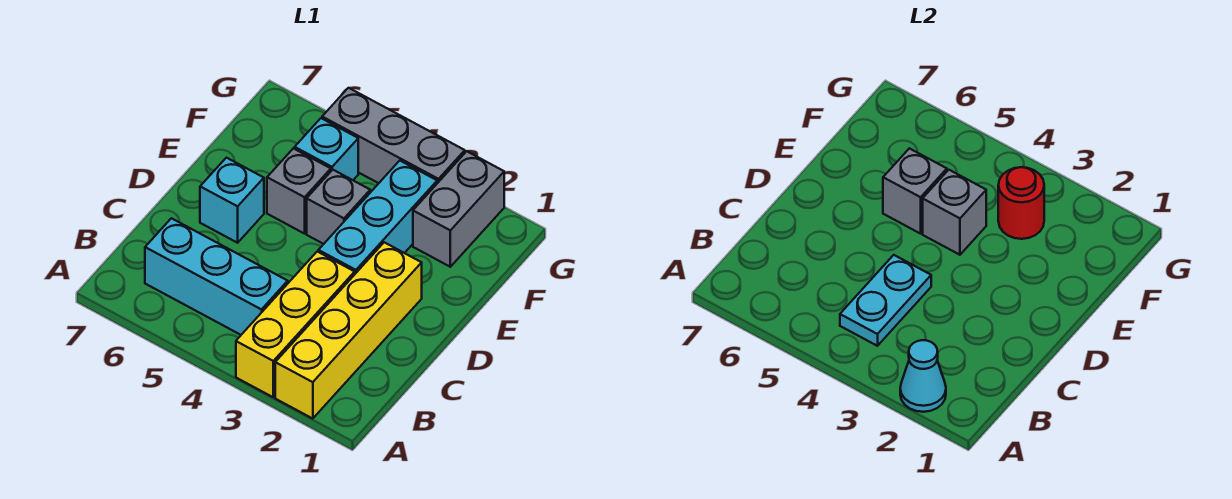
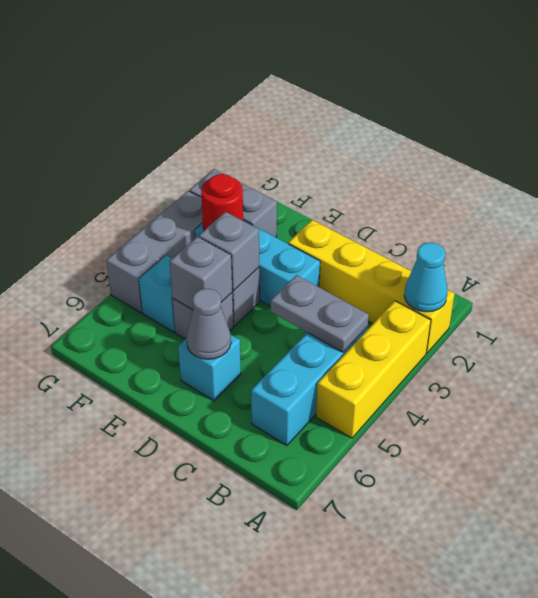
yellow 1x3 brick [236,252,355,397] -> yellow 1x3 brick turned to [316,301,431,438]
cyan 1x2 plate [840,255,931,346] -> grey 1x2 plate [271,275,369,352]
none -> grey 1x1 cone [187,289,231,359]

